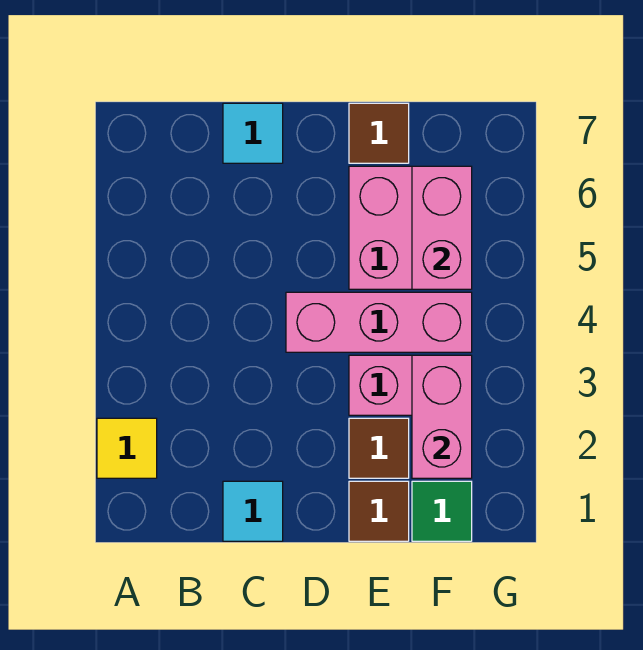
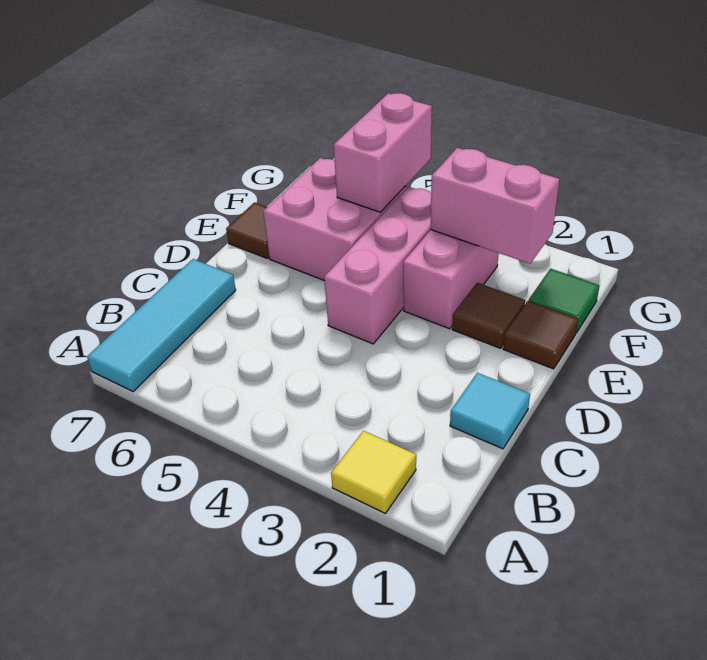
cyan 1x1 tile [223,103,283,163] -> cyan 1x3 tile [87,259,236,391]
pink 1x2 brick [412,166,472,289] -> pink 1x2 brick turned to [334,93,432,212]

